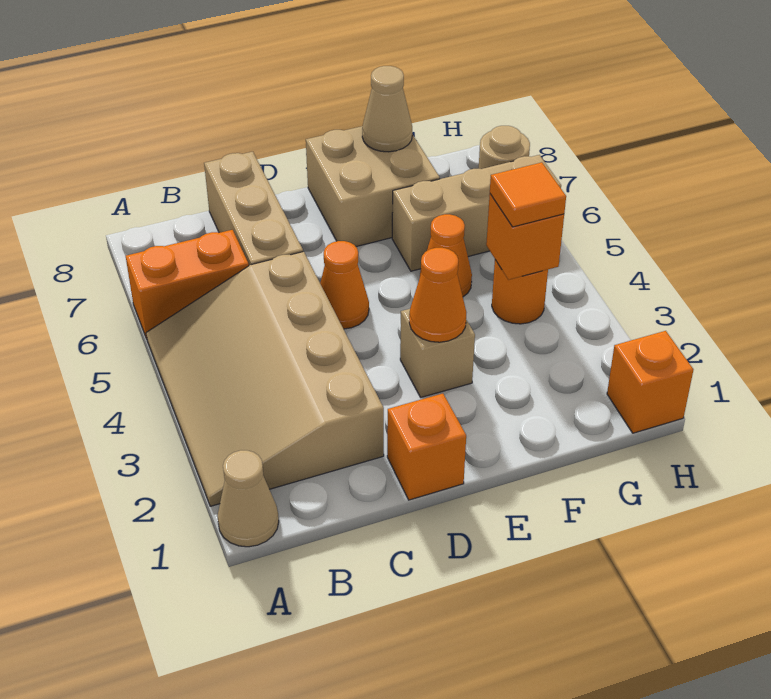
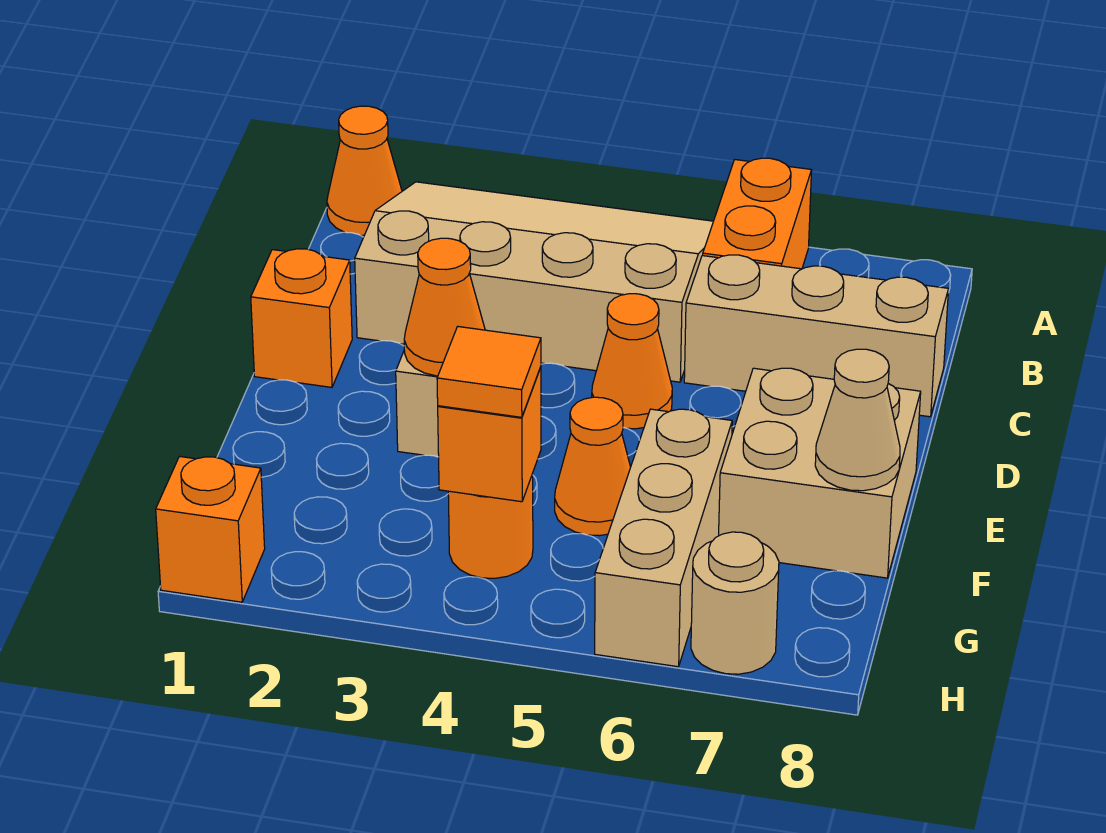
tan 1x1 cone [217,450,279,547] -> orange 1x1 cone [327,106,402,235]

